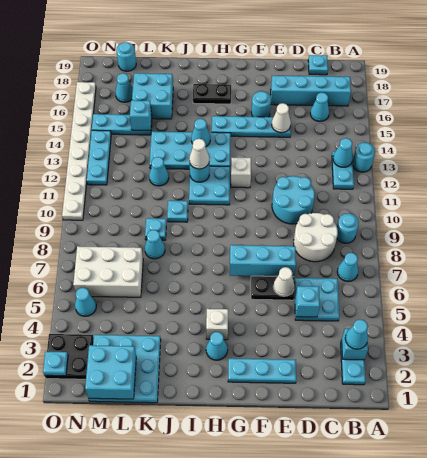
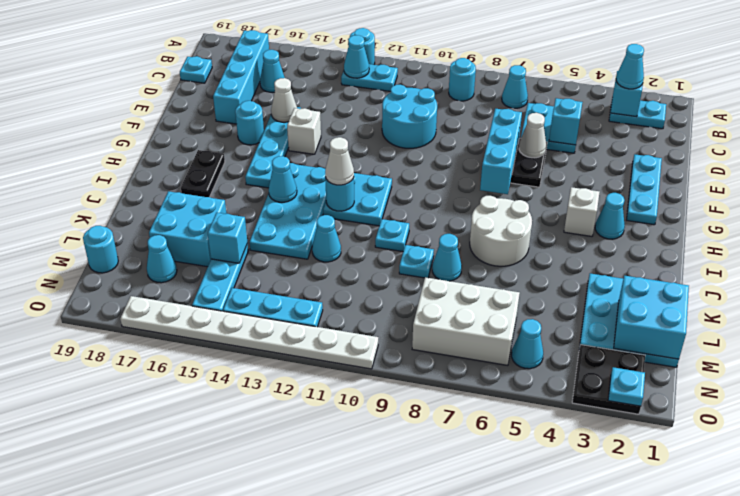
white 2x2 round brick [294,213,338,262] -> white 2x2 round brick moved to [470,196,532,266]
white 1x1 brick [231,158,251,188] -> white 1x1 brick moved to [287,108,321,154]
white 2x3 brick [73,246,143,297] -> white 2x3 brick turned to [412,277,520,365]

